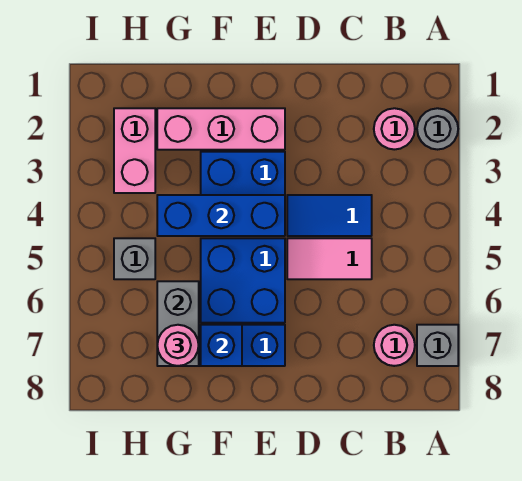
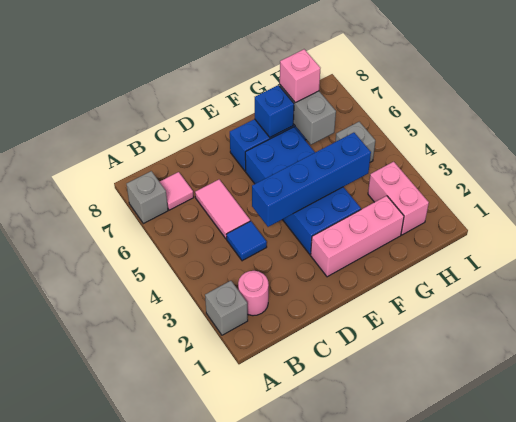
grey 1x1 round brick [417,108,458,150] -> grey 1x1 brick [205,281,248,335]
pink 1x1 round brick [374,325,415,366] -> pink 1x1 tile [160,172,194,210]
blue 1x2 tile [287,195,372,236] -> blue 1x1 tile [226,221,267,261]
pink 1x2 tile [287,238,372,279] -> pink 1x2 tile turned to [195,180,250,239]
blue 1x3 brick [157,195,285,236] -> blue 1x4 brick [252,133,371,227]
pink 1x1 round brick [157,325,199,366] -> pink 1x1 brick [280,49,320,103]

